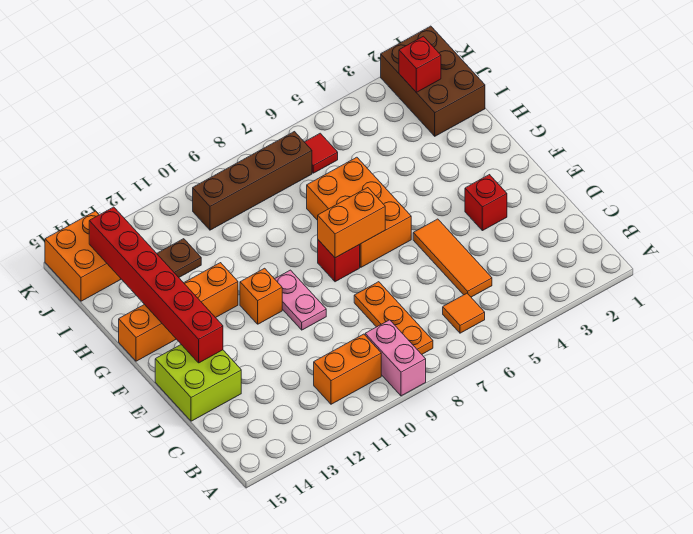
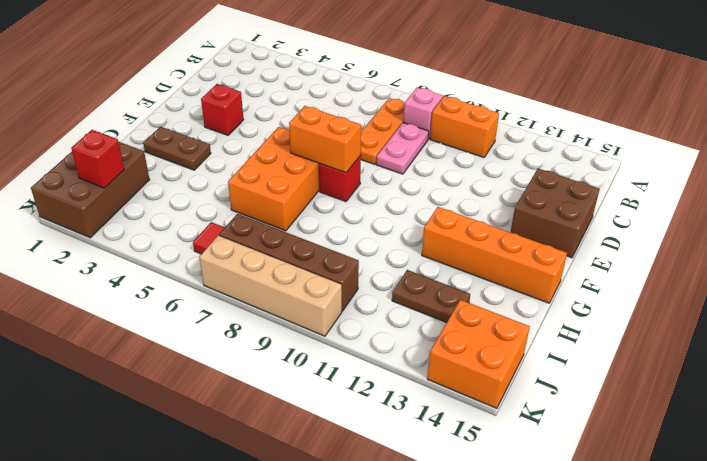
pink 1x2 brick [365,320,426,396] -> pink 1x1 brick [403,87,443,139]
orange 1x1 tile [443,293,485,333] -> none
orange 1x3 tile [413,219,492,297] -> none
lime 2x2 brick [155,345,241,421] -> brown 2x2 brick [511,169,600,258]
pink 1x2 plate [275,270,326,330] -> pink 1x2 plate moved to [376,123,429,174]
red 1x6 brick [89,207,223,363] -> none
orange 1x1 brick [240,268,282,324] -> none
none -> brown 1x2 plate [143,127,211,170]
none -> tan 1x4 brick [199,235,342,336]

